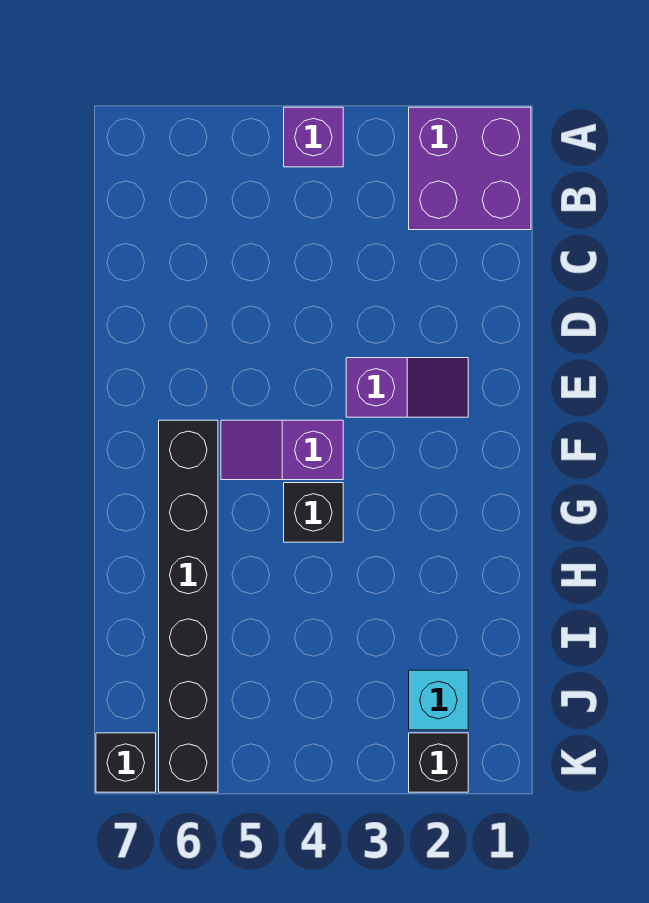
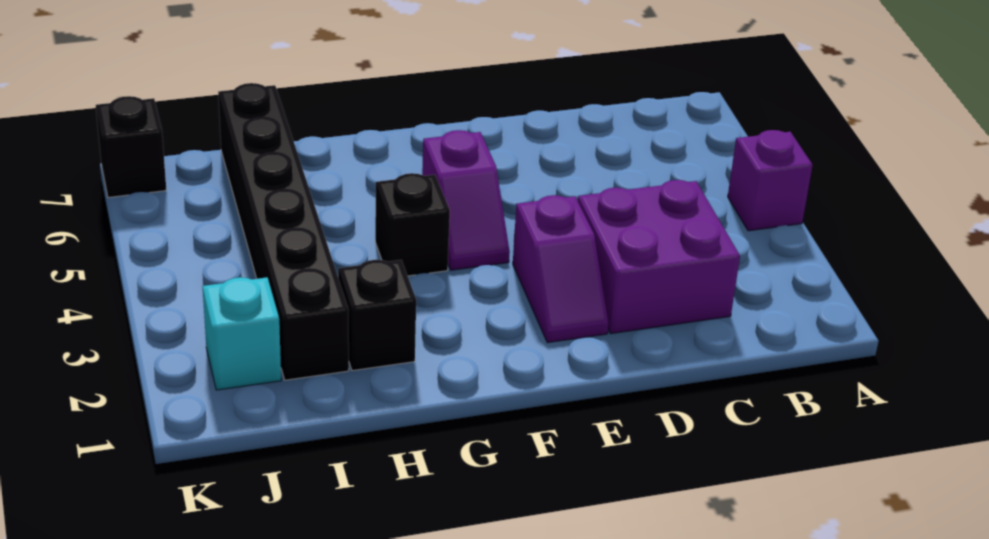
purple 2x2 brick [409,107,531,230] -> purple 2x2 brick moved to [578,180,740,334]
purple 1x2 slope [221,420,343,480] -> purple 1x2 slope turned to [422,130,510,270]
black 1x6 brick [159,420,218,792] -> black 1x6 brick turned to [218,83,349,380]
black 1x1 brick [409,733,468,792] -> black 1x1 brick moved to [338,260,416,371]

